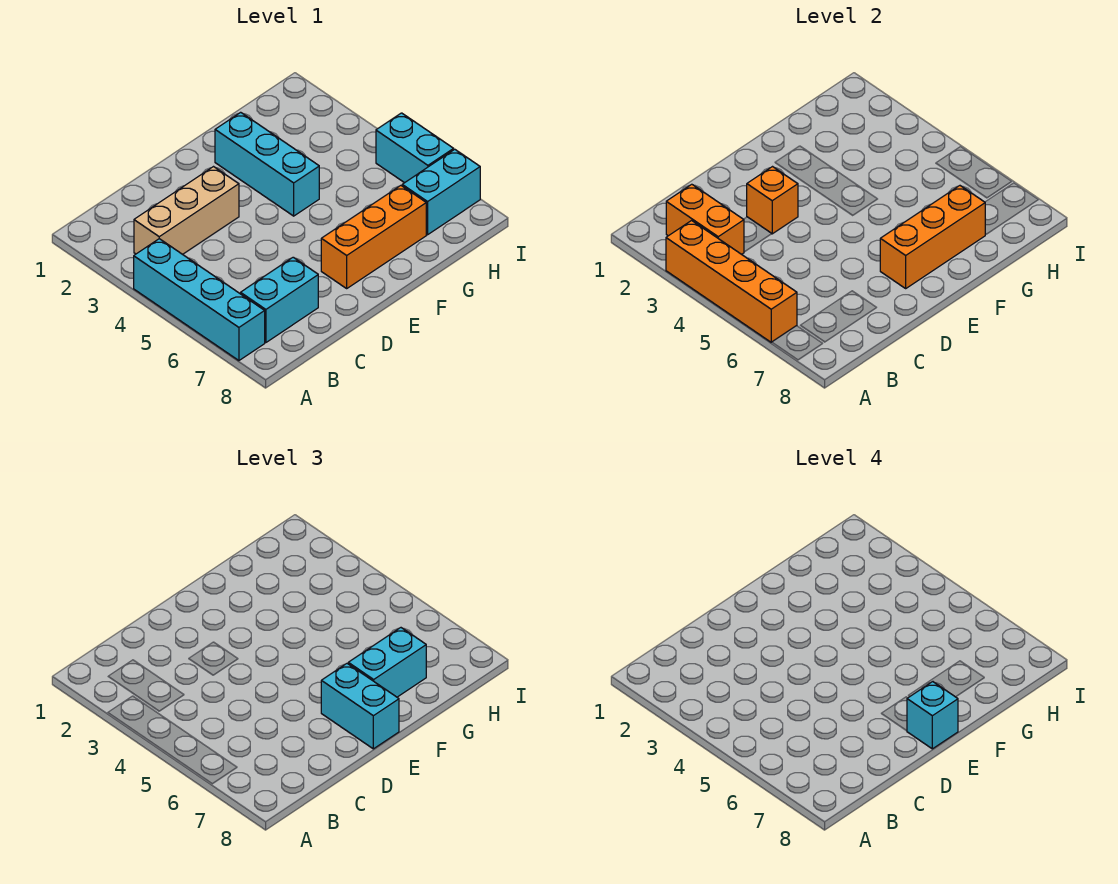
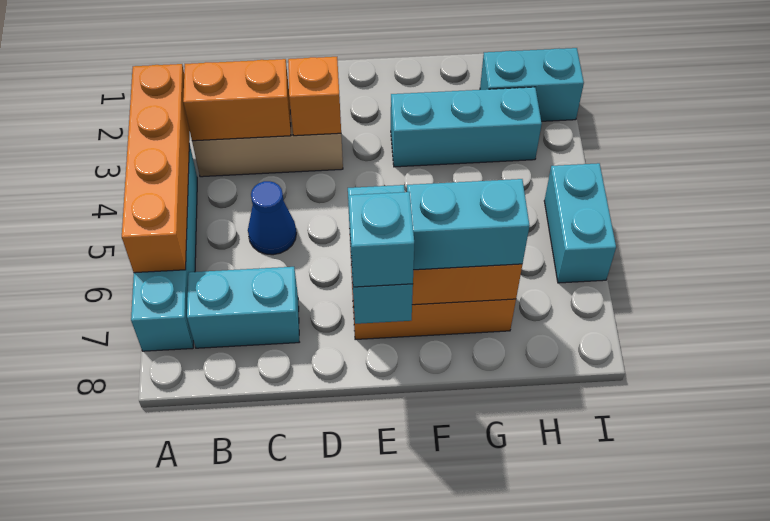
orange 1x2 brick [666,184,744,254] -> orange 1x2 brick turned to [183,59,291,141]
none -> blue 1x1 cone [248,181,296,255]
cyan 1x3 brick [215,112,319,216] -> cyan 1x3 brick turned to [391,87,542,167]
cyan 1x2 brick [402,149,480,235] -> cyan 1x2 brick moved to [480,48,584,121]

